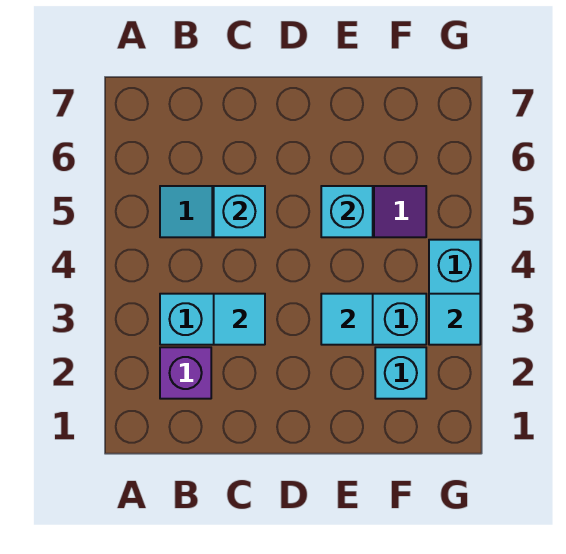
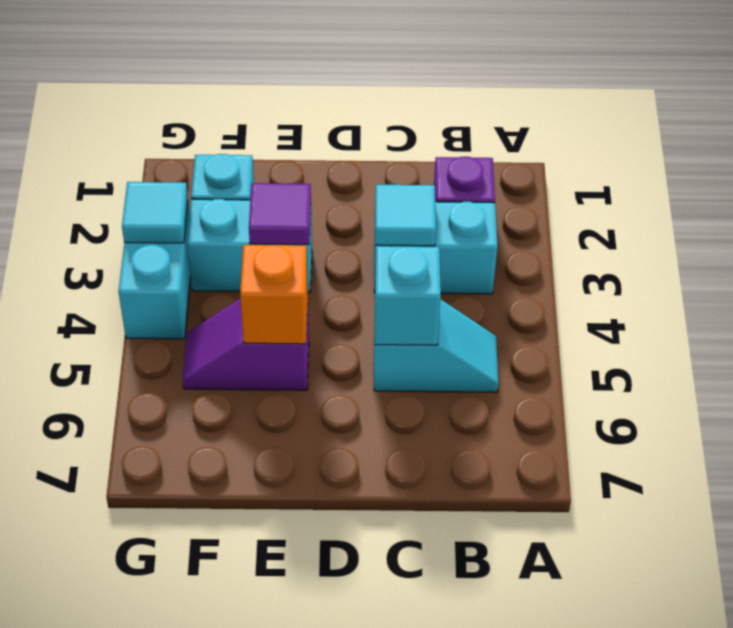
cyan 1x1 tile [321,294,373,345] -> purple 1x1 tile [249,183,311,244]
cyan 1x1 brick [321,186,373,237] -> orange 1x1 brick [240,245,308,344]

